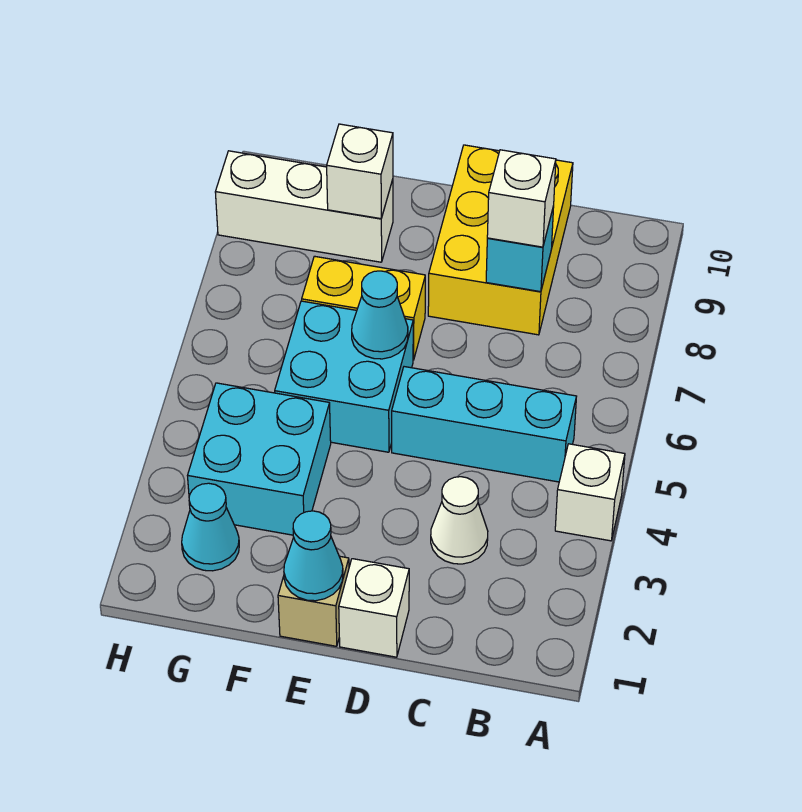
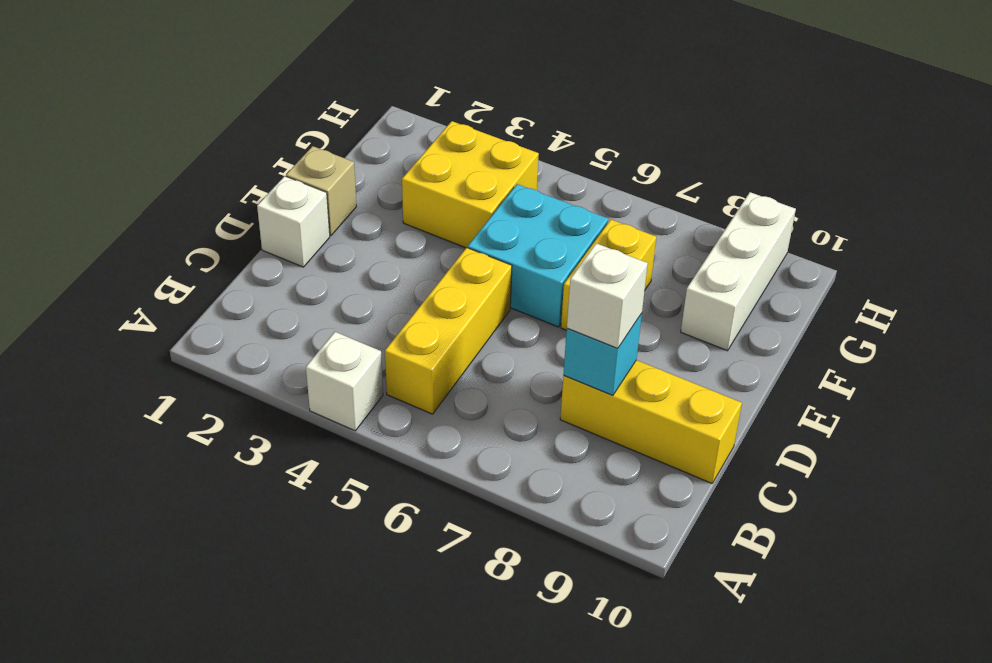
cyan 1x3 brick [392,367,577,482] -> yellow 1x3 brick [385,248,512,414]
white 1x1 cone [431,477,488,564] -> none
yellow 2x3 brick [428,145,573,335] -> yellow 1x3 brick [560,360,742,483]
cyan 1x1 cone [284,511,343,601] -> none
cyan 1x1 cone [352,271,408,359] -> none
cyan 2x2 brick [187,383,331,535] -> yellow 2x2 brick [402,121,539,248]
white 1x1 brick [327,124,393,219] -> none
cyan 1x1 cone [182,483,239,571] -> none

